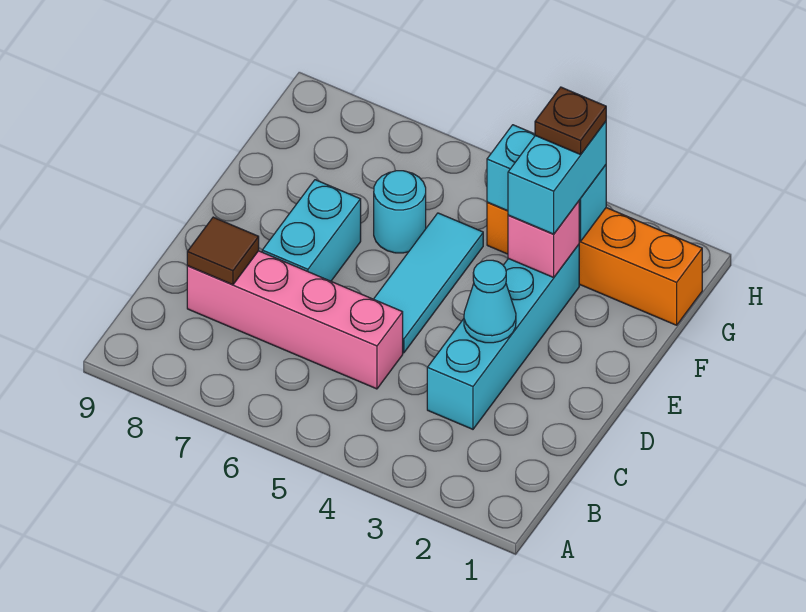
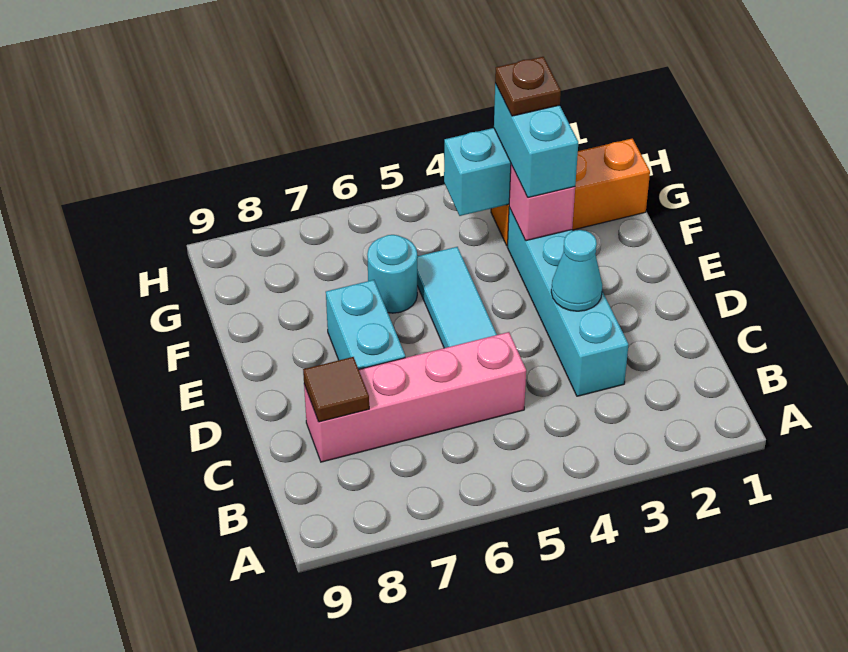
orange 1x4 brick [487,202,702,325] -> orange 1x3 brick [491,138,650,246]

